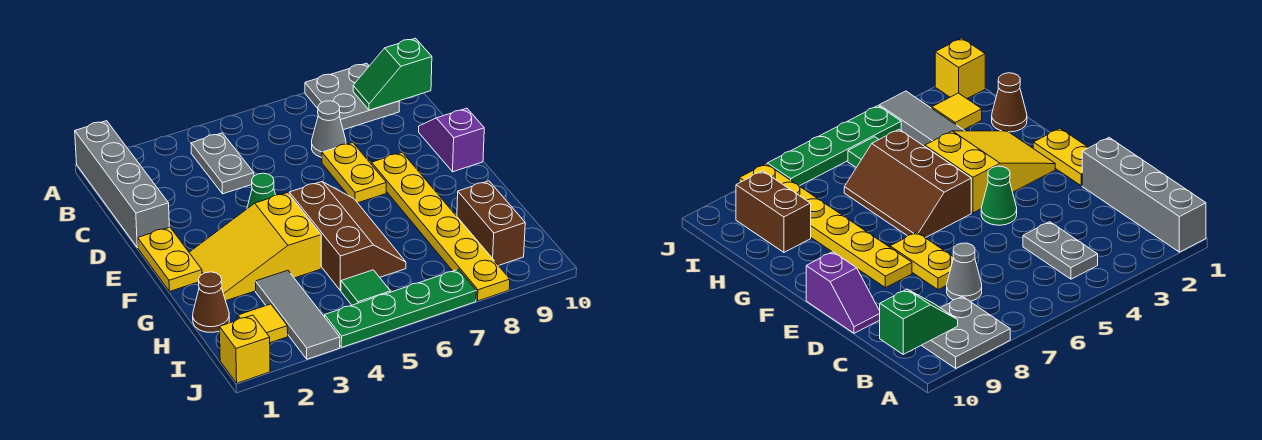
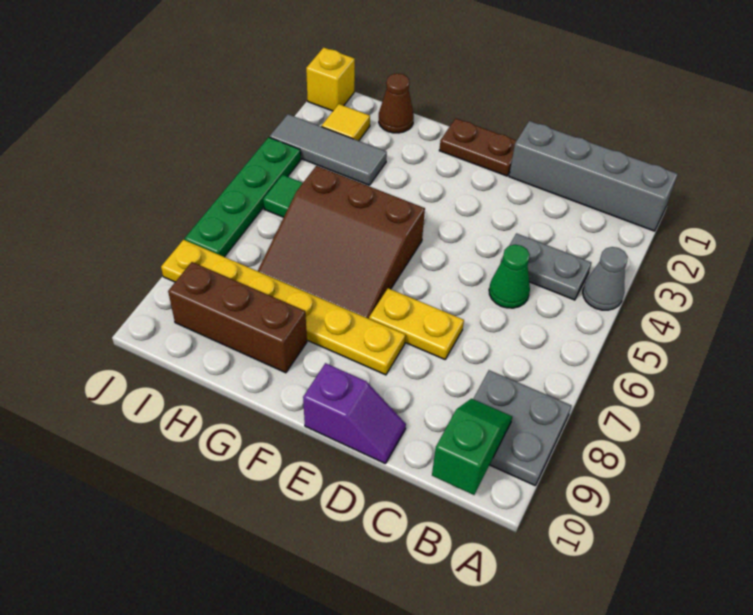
grey 1x1 cone [312,101,346,158] -> grey 1x1 cone moved to [583,247,628,310]
yellow 1x2 plate [138,227,202,292] -> brown 1x2 plate [439,118,517,176]
green 1x1 cone [247,173,275,209] -> green 1x1 cone moved to [489,245,530,308]
yellow 2x3 slope [189,193,321,301] -> none
brown 2x3 slope [289,182,406,291] -> brown 3x3 slope [258,166,425,319]
brown 1x2 brick [457,181,525,266] -> brown 1x3 brick [168,262,307,373]

